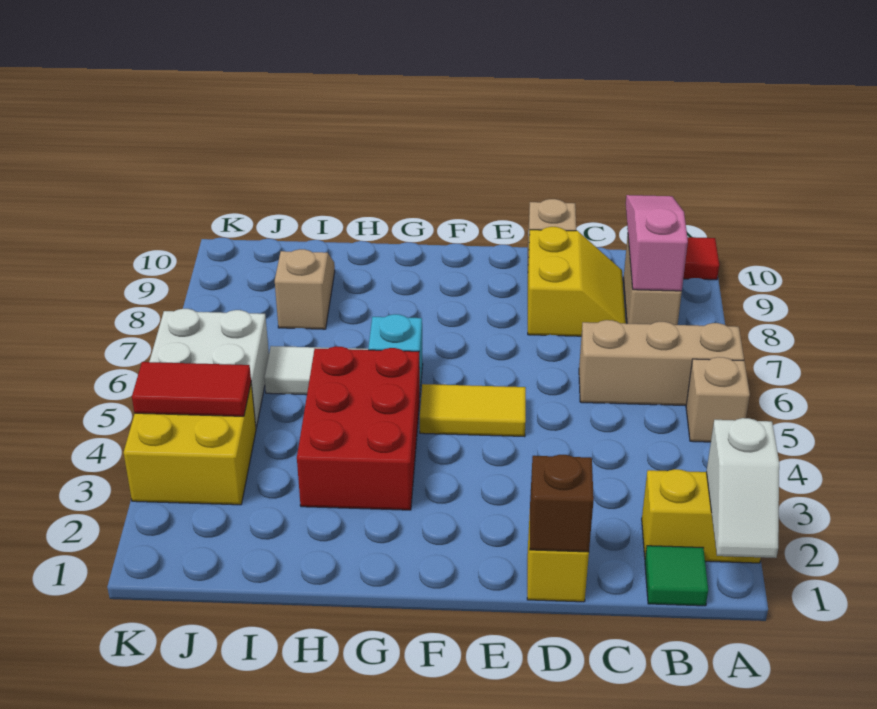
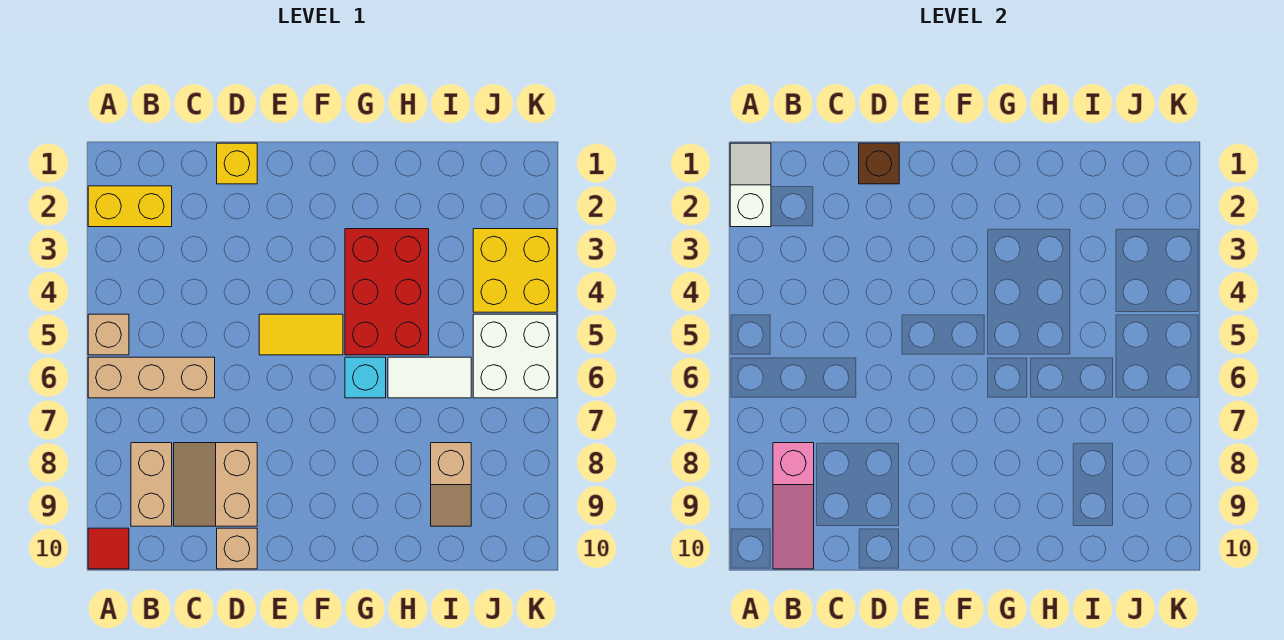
green 1x1 tile [645,546,708,606] -> none
yellow 2x2 slope [528,227,626,336] -> tan 2x2 slope [174,443,257,526]
red 1x2 tile [132,362,251,416] -> none

